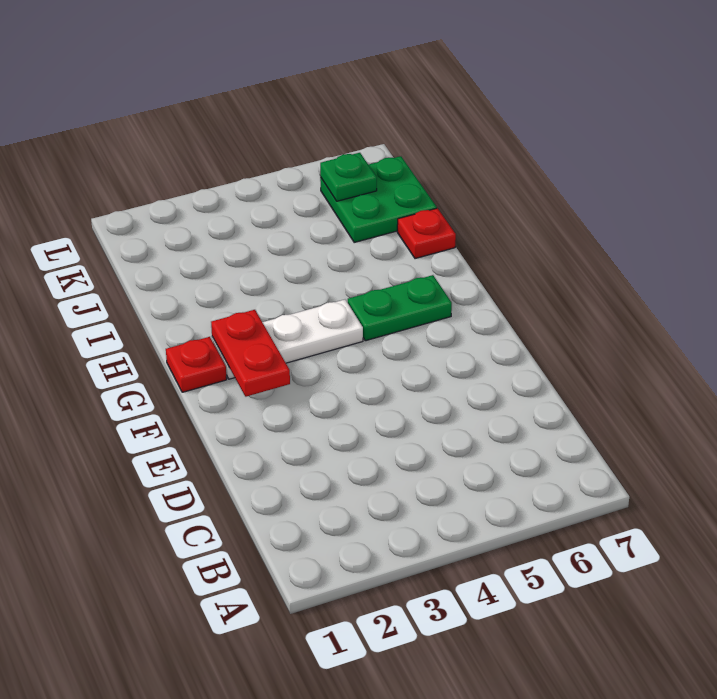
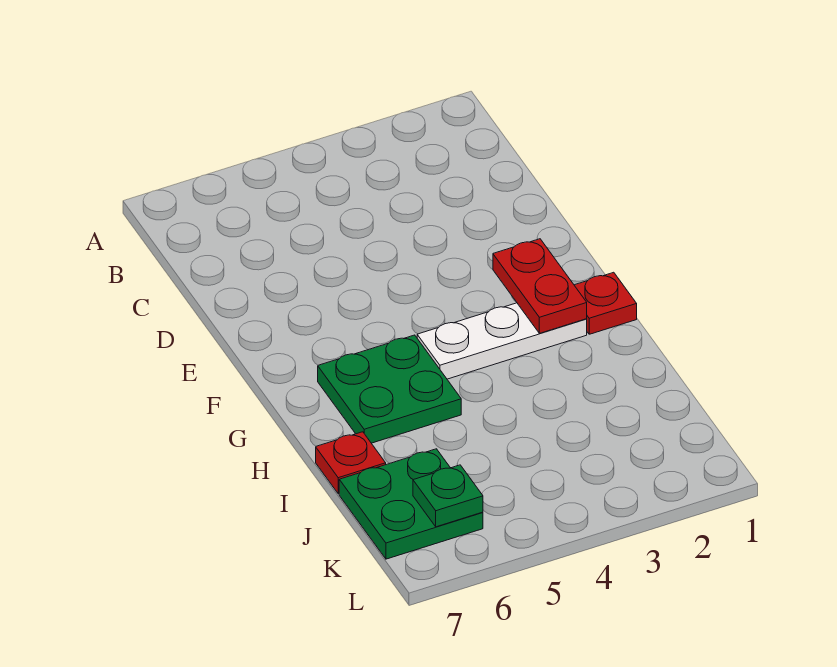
green 1x2 plate [348,275,452,341] -> green 2x2 plate [318,335,461,443]

